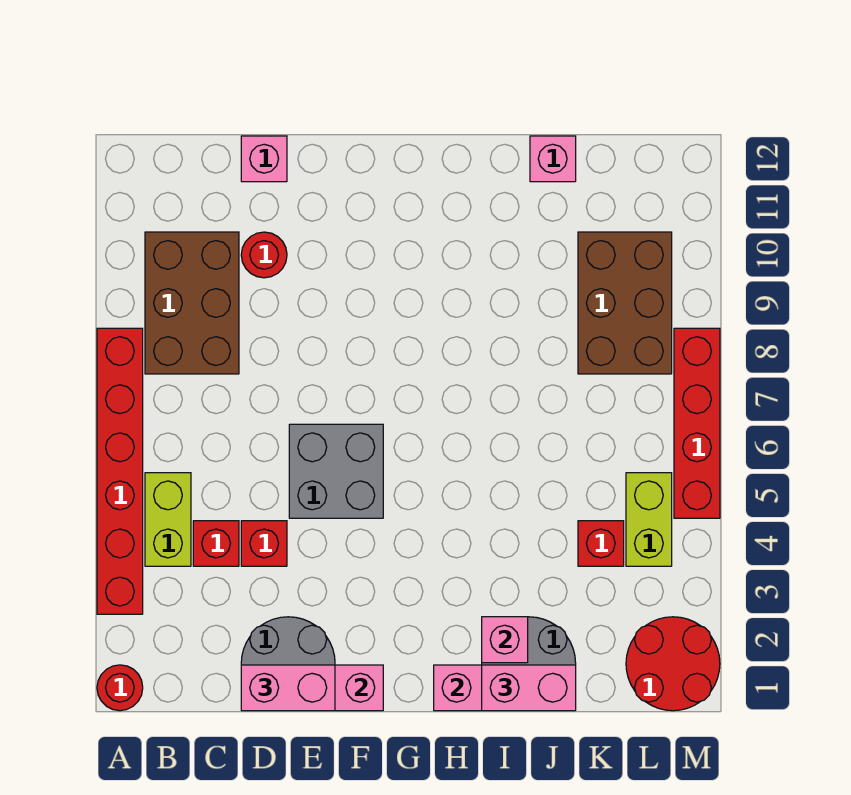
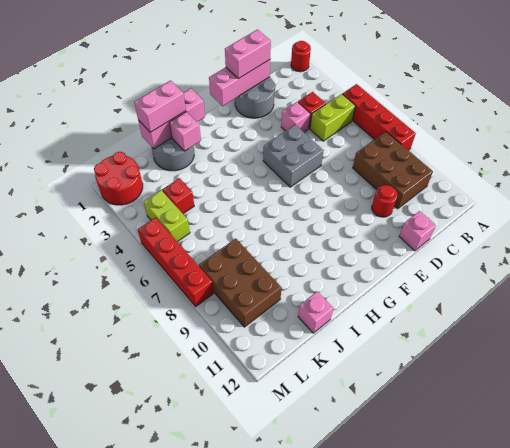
red 1x6 brick [97,328,143,614] -> red 1x4 brick [343,84,416,150]
lime 1x2 brick [145,473,191,566] -> lime 1x2 brick turned to [310,94,355,141]
red 1x1 brick [241,521,287,566] -> pink 1x1 brick [281,102,310,132]

